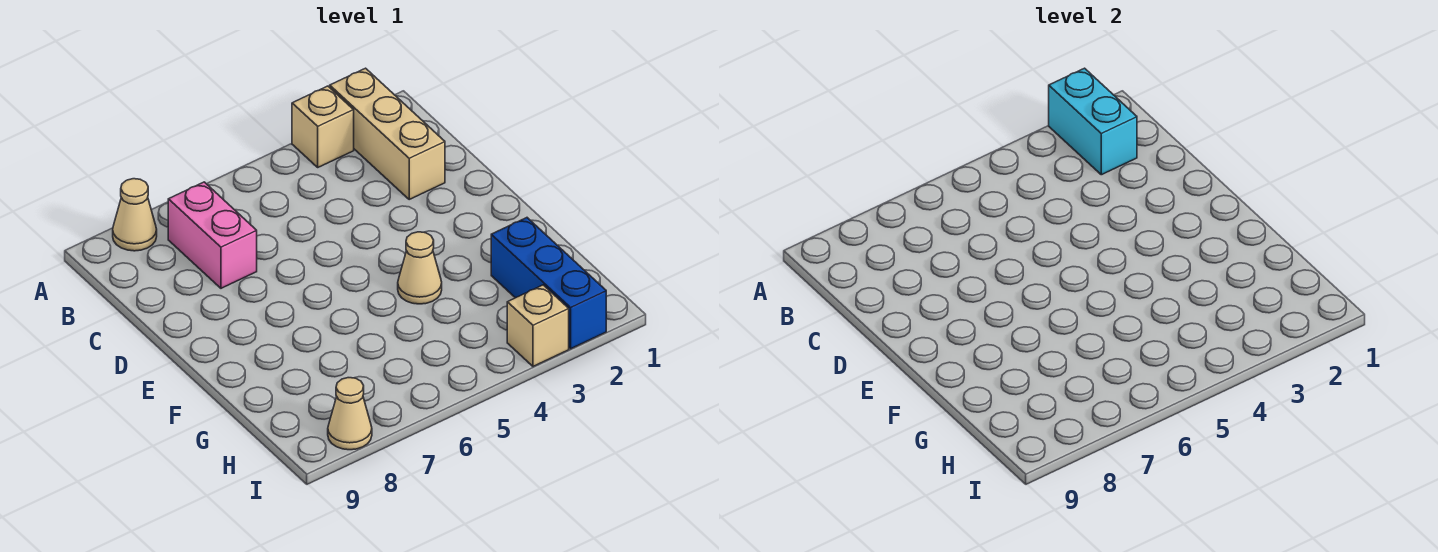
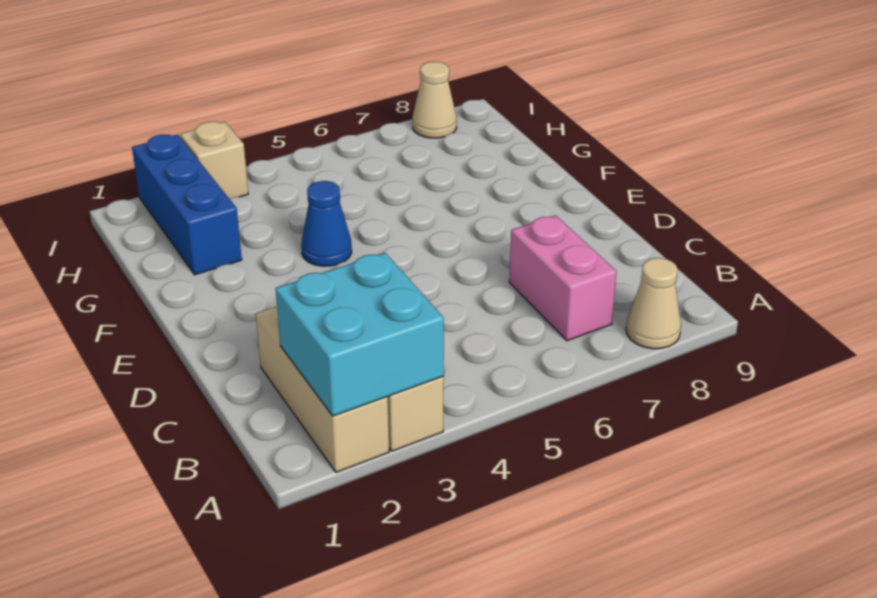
cyan 1x2 brick [1049,68,1137,175] -> cyan 2x2 brick [276,253,444,416]
tan 1x1 cone [398,232,442,304] -> blue 1x1 cone [301,181,352,266]

